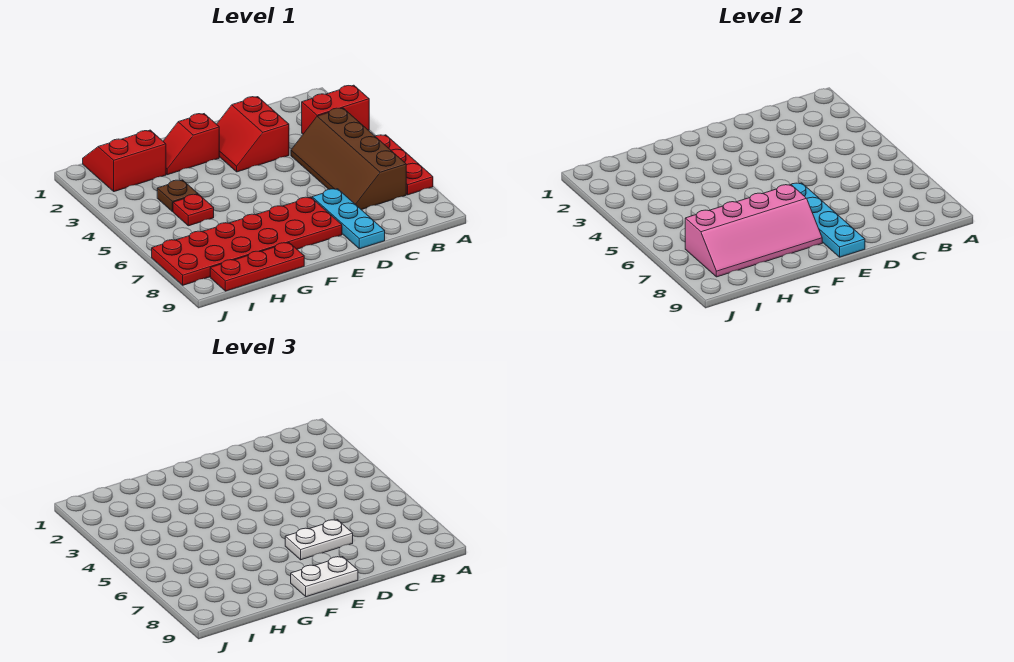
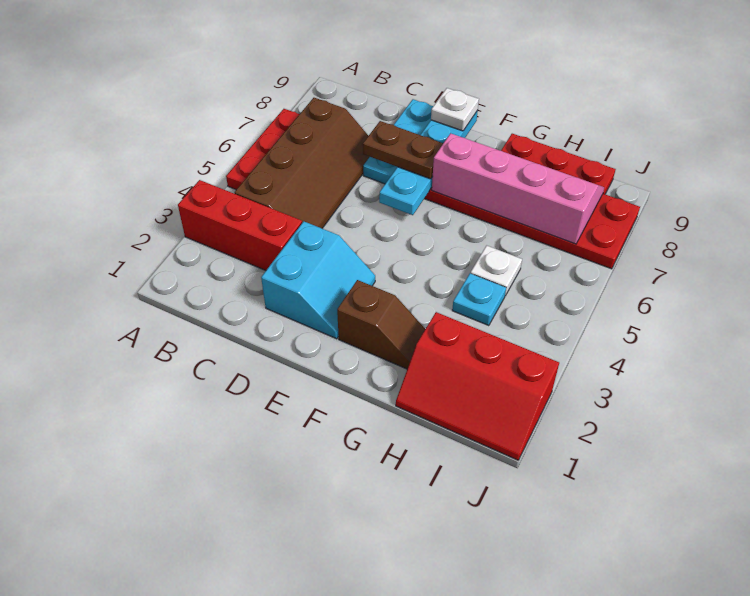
red 1x2 brick [302,85,369,134] -> red 1x3 brick [178,180,302,270]
red 2x2 slope [217,97,289,172] -> cyan 2x2 slope [261,221,375,339]
white 1x2 plate [285,520,353,560] -> brown 1x2 plate [363,121,443,179]
white 1x2 plate [291,557,358,597] -> white 1x1 plate [431,88,479,131]
red 1x2 slope [163,114,219,175] -> brown 1x2 slope [337,280,425,369]
red 2x2 slope [83,130,166,192] -> red 2x3 slope [396,312,559,460]
brown 1x1 plate [157,180,198,212] -> cyan 1x1 plate [452,273,506,326]
red 1x1 plate [173,194,214,226] -> white 1x1 plate [471,246,522,296]

